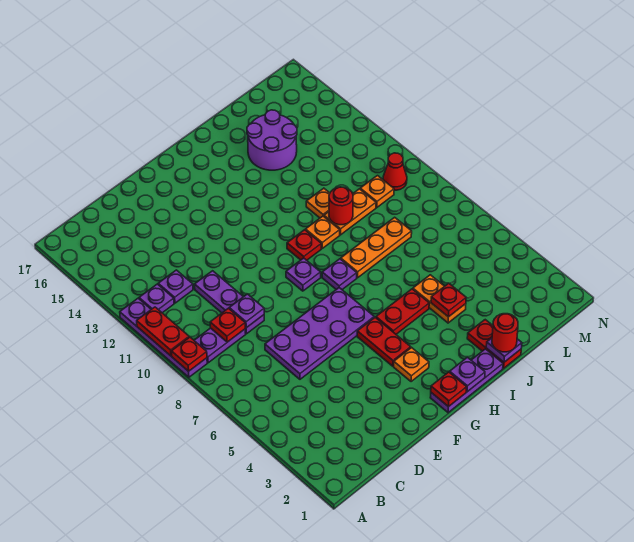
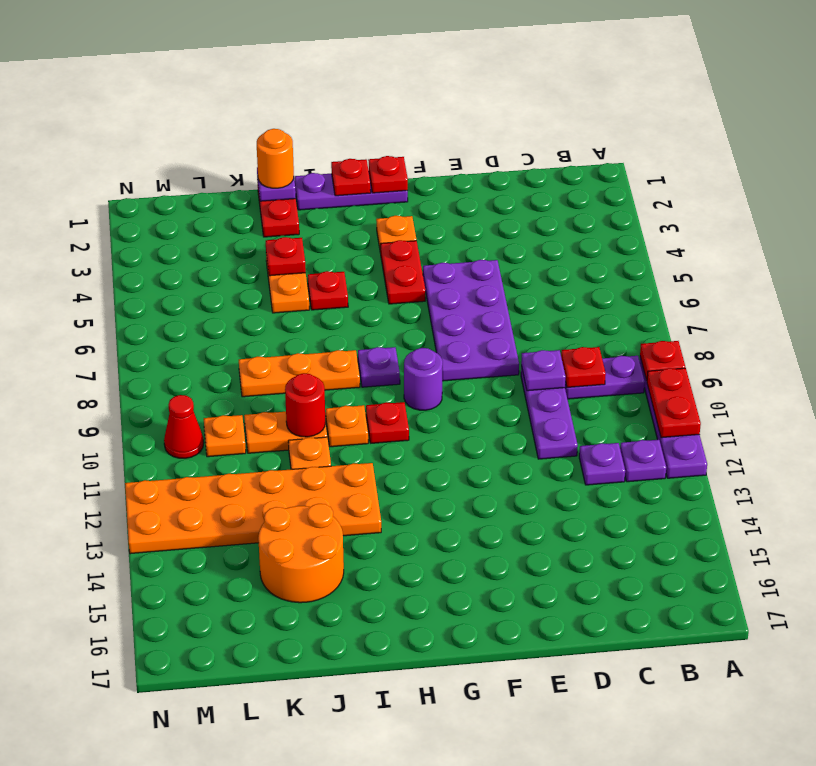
purple 2x4 plate [265,288,374,379] -> purple 2x4 plate turned to [423,260,519,381]
purple 1x1 plate [286,258,321,291] -> purple 1x1 round brick [404,348,443,410]
purple 1x1 plate [450,357,485,392] -> red 1x1 plate [331,159,371,196]
red 1x2 plate [376,289,429,334] -> red 1x1 plate [308,271,348,310]
none -> orange 2x6 plate [125,463,381,554]
red 1x1 round brick [492,314,518,352] -> orange 1x1 round brick [257,129,294,188]
purple 2x2 round brick [247,110,297,170] -> orange 2x2 round brick [258,504,344,603]

